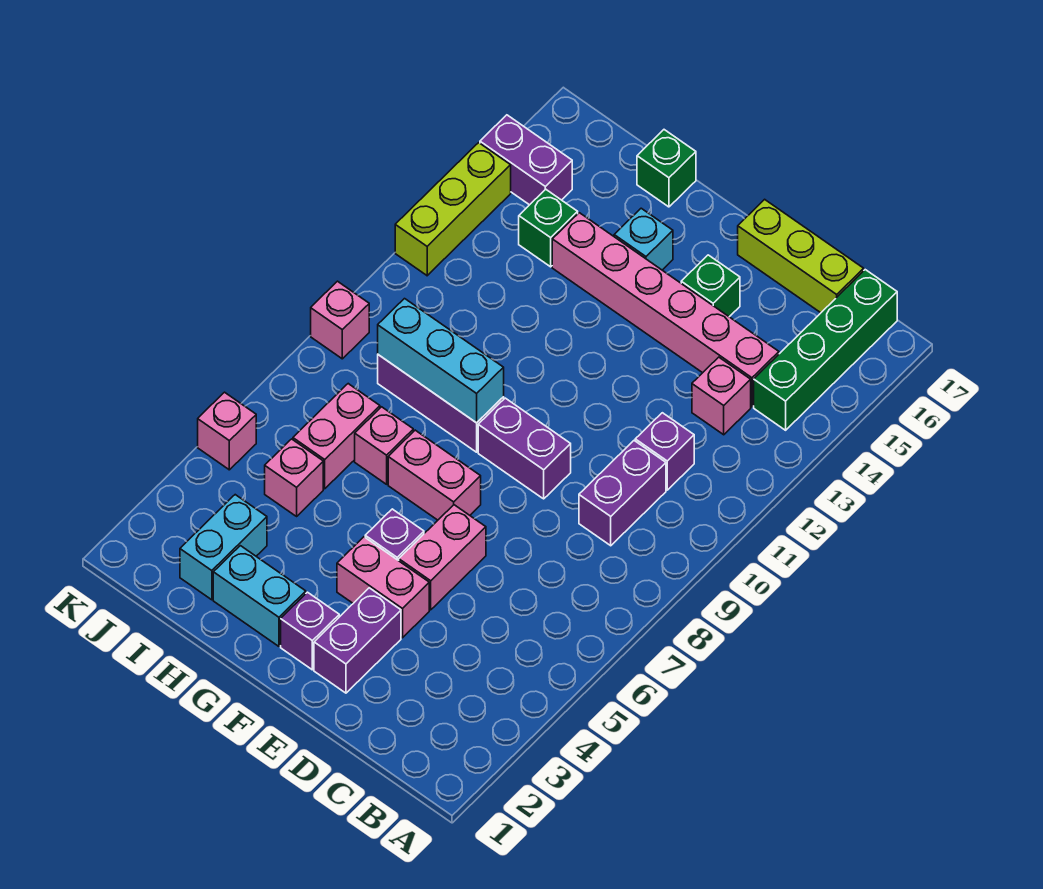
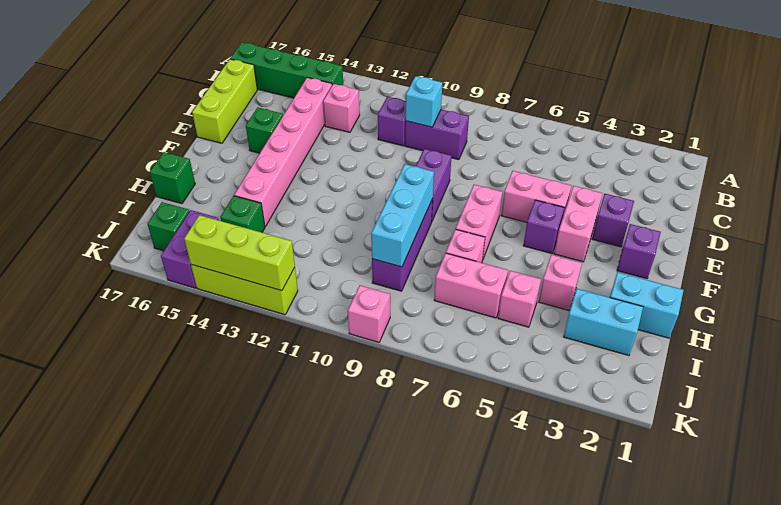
purple 1x2 brick [314,588,401,693] -> purple 1x1 brick [592,194,634,247]
cyan 1x2 brick [213,546,306,646] -> cyan 1x2 brick turned to [610,272,684,338]
cyan 1x1 brick [614,208,673,270] -> cyan 1x1 brick moved to [406,76,442,127]
none -> green 1x1 brick [147,202,190,251]
pink 1x1 brick [198,392,256,470] -> pink 1x1 brick moved to [539,255,582,311]
none -> lime 1x3 brick [184,215,295,291]

